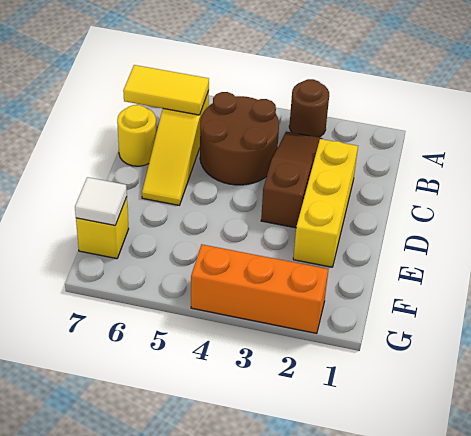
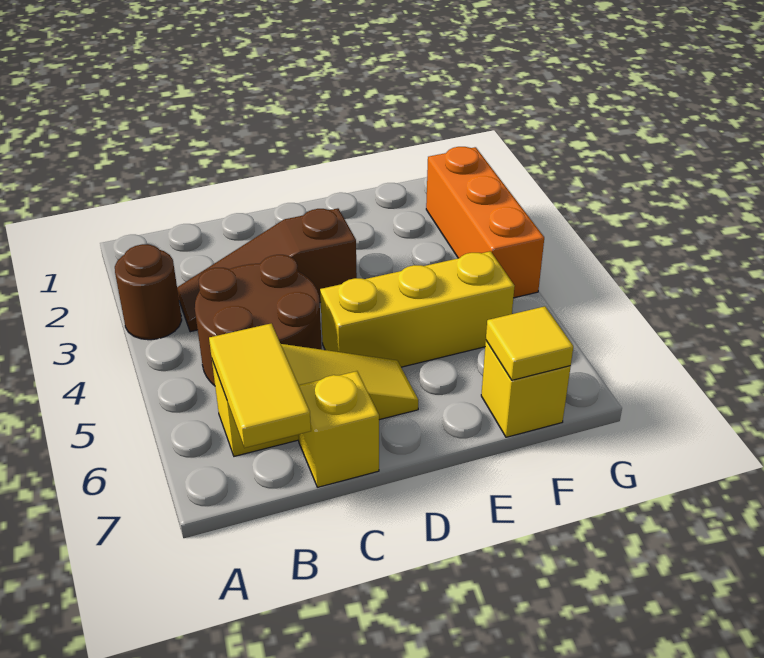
yellow 1x3 brick [293,139,358,267] -> yellow 1x3 brick moved to [320,251,515,367]
yellow 1x1 round brick [117,105,156,166] -> yellow 1x1 brick [298,371,379,487]
white 1x1 tile [75,177,127,225] -> yellow 1x1 tile [486,306,573,380]

